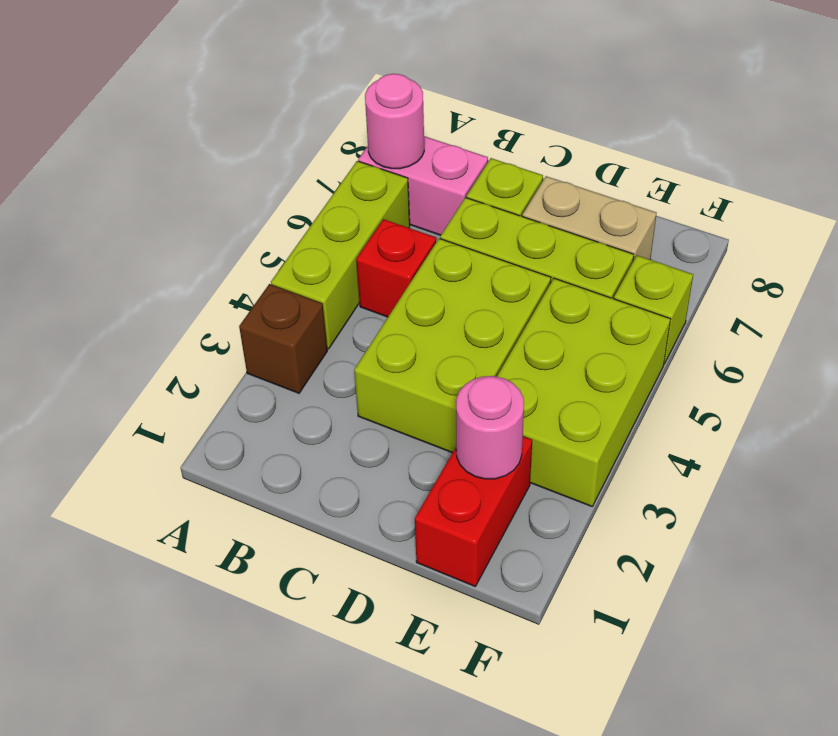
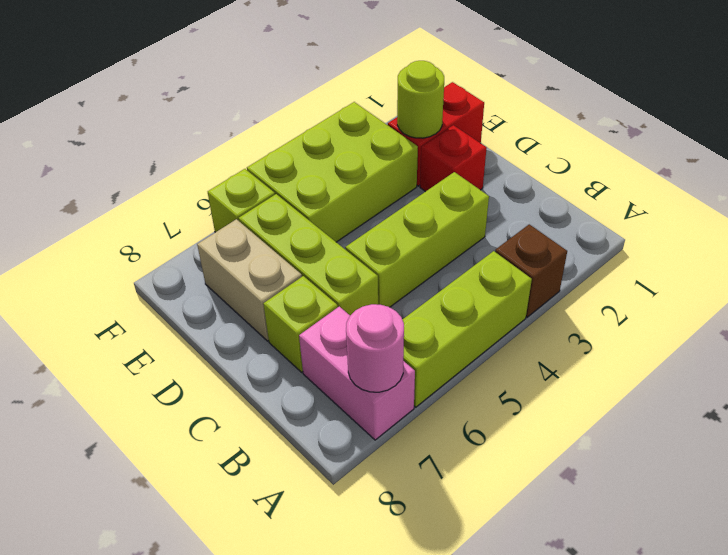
red 1x1 brick [356,219,436,317] -> red 1x1 brick moved to [420,125,487,192]
lime 2x3 brick [354,239,551,453] -> lime 1x3 brick [345,172,489,307]
pink 1x1 round brick [456,376,524,479] -> lime 1x1 round brick [397,61,444,138]

